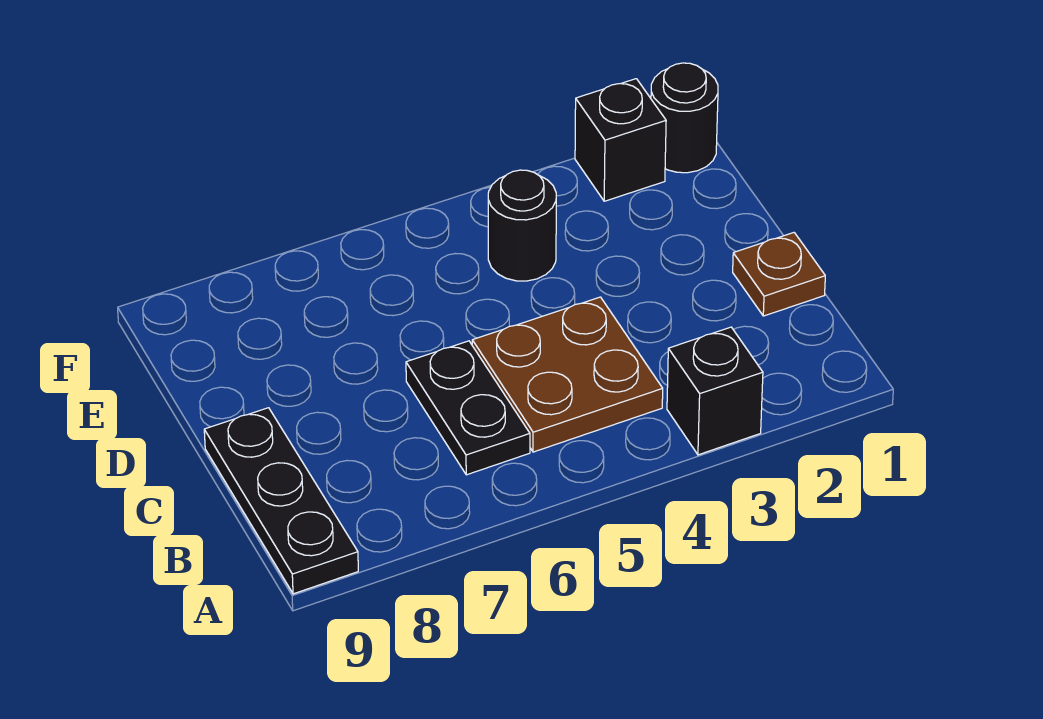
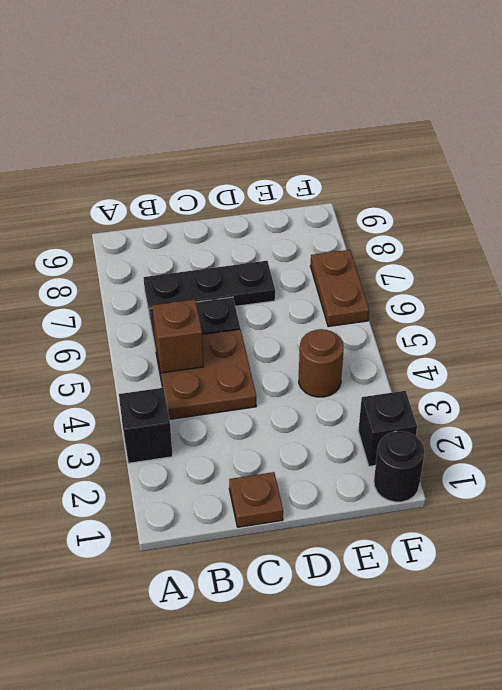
black 1x3 plate [204,408,358,594] -> black 1x3 plate moved to [143,261,275,316]
none -> brown 1x1 brick [152,300,204,373]
black 1x1 round brick [488,170,556,281] -> brown 1x1 round brick [299,329,344,397]
none -> brown 1x2 plate [310,250,369,327]

